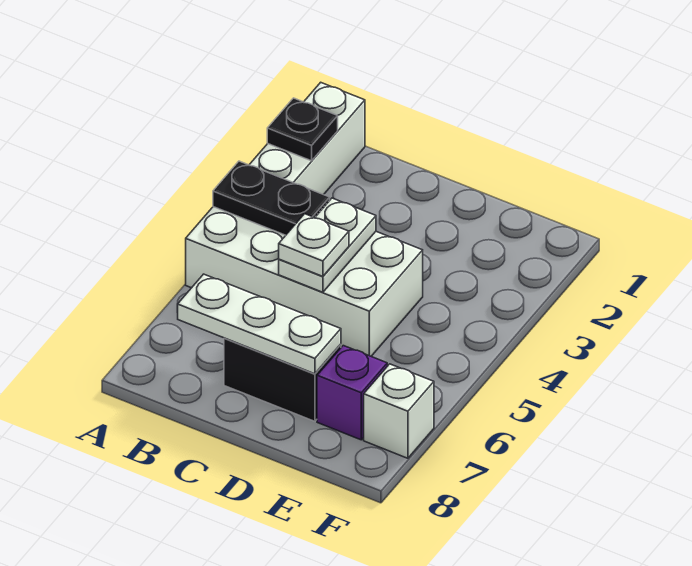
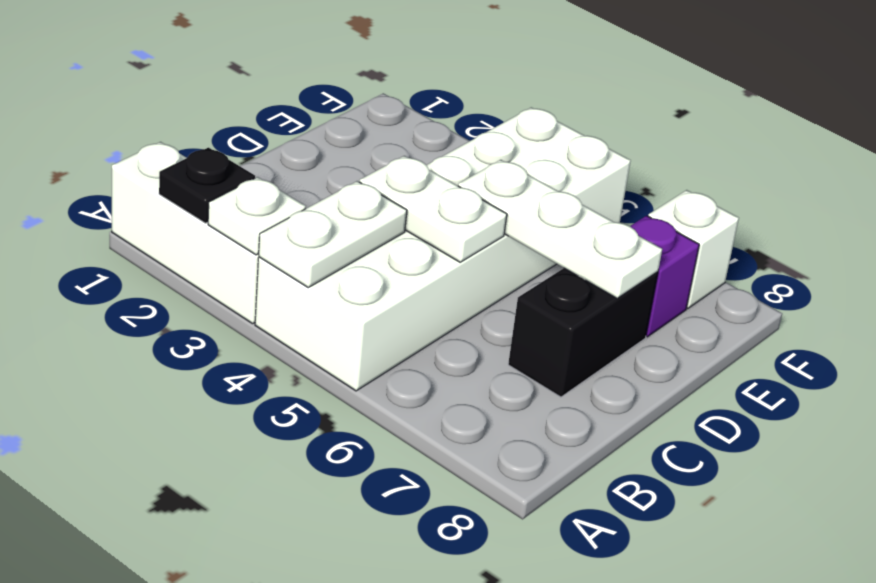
white 2x4 brick [186,207,423,356] -> white 2x6 brick [255,107,631,391]
black 1x2 plate [213,161,330,235] -> white 1x2 plate [259,181,407,288]
white 1x3 plate [178,274,341,374] -> white 1x3 plate turned to [458,160,662,298]
white 1x1 plate [279,214,349,276] -> white 1x1 plate moved to [208,177,306,255]

